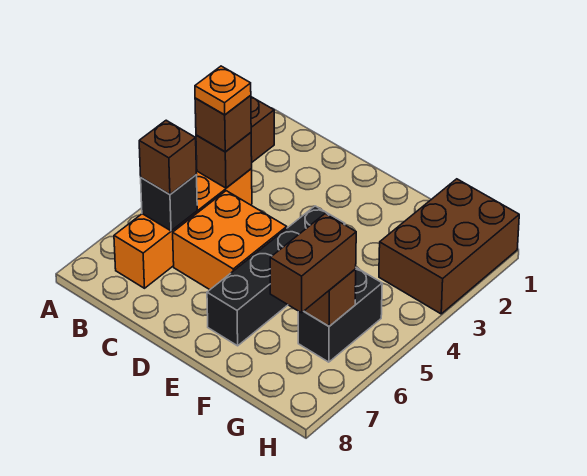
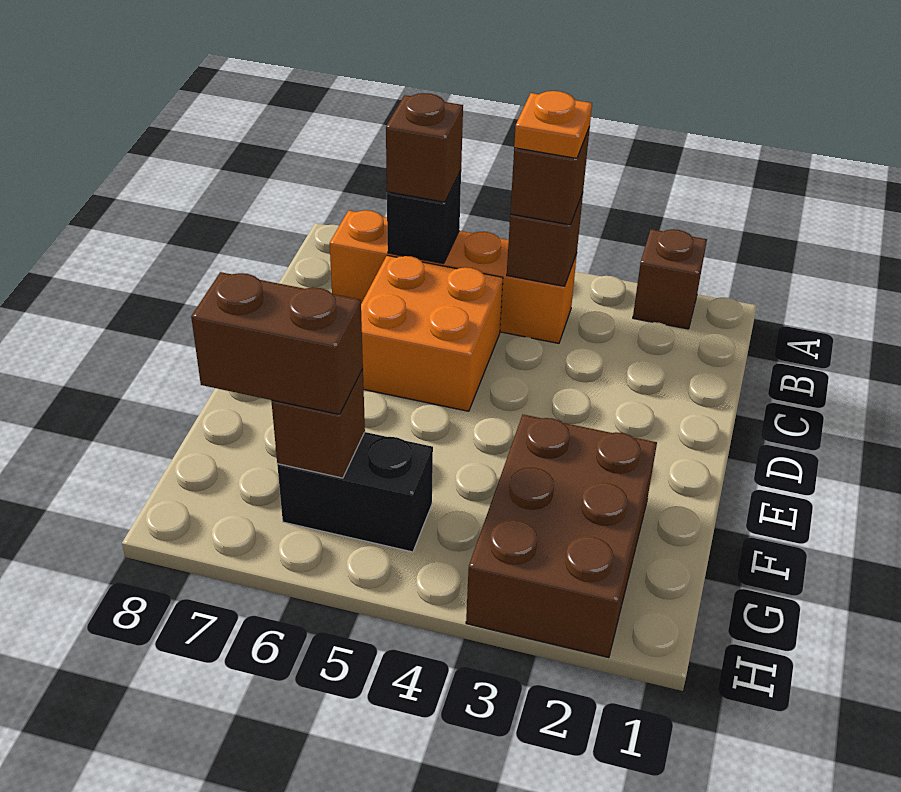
black 1x4 brick [207,206,345,346] -> none
brown 2x3 brick [379,179,519,314] -> brown 2x3 brick turned to [466,415,657,658]

